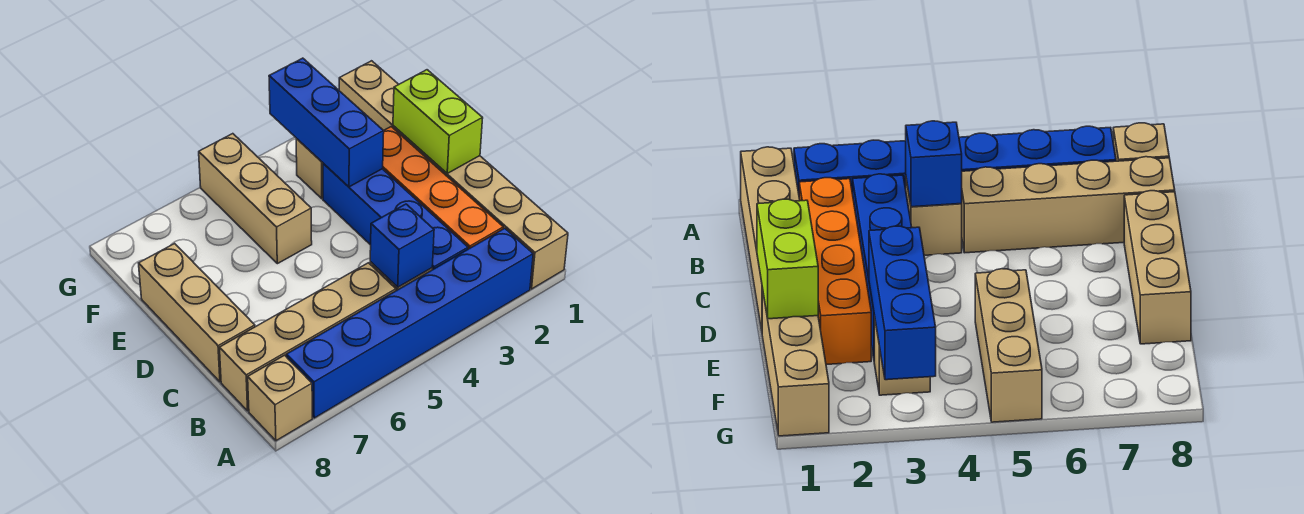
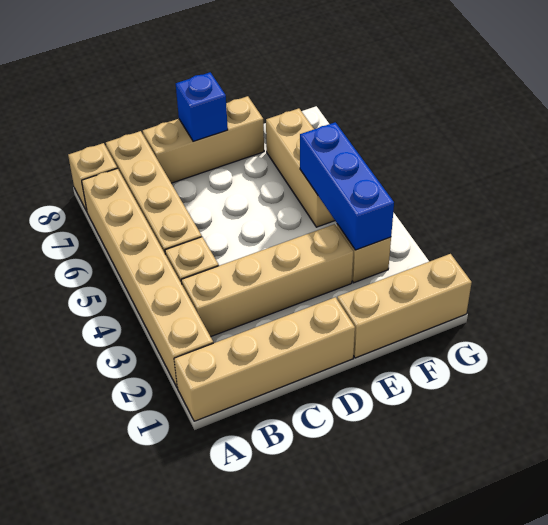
blue 1x6 brick [286,228,533,418] -> tan 1x6 brick [82,168,213,388]
orange 1x4 brick [383,127,503,249] -> none
blue 1x4 brick [323,164,468,270] -> tan 1x4 brick [181,224,353,337]
blue 1x1 brick [370,204,434,287] -> blue 1x1 brick moved to [176,72,228,141]
lime 1x2 brick [393,70,483,173] -> none
blue 1x3 brick [269,58,384,187] -> blue 1x3 brick turned to [300,122,394,250]
tan 1x3 brick [199,134,312,264] -> tan 1x3 brick turned to [266,108,335,227]

